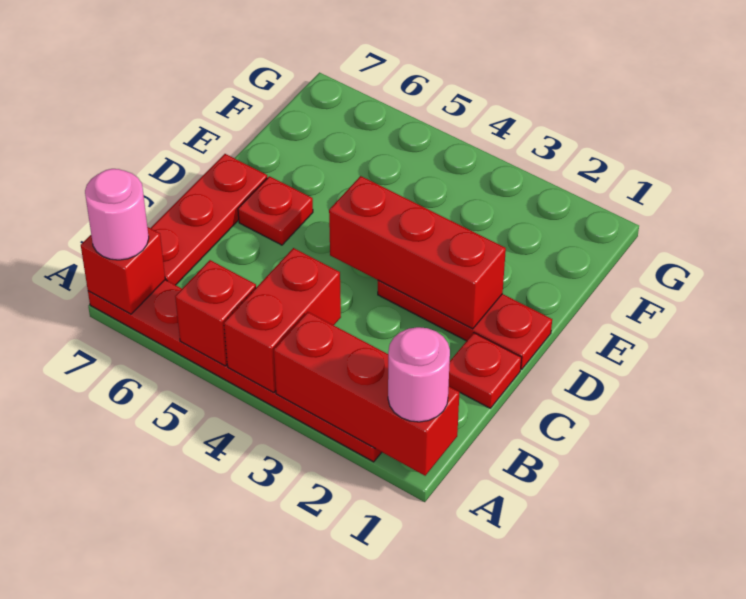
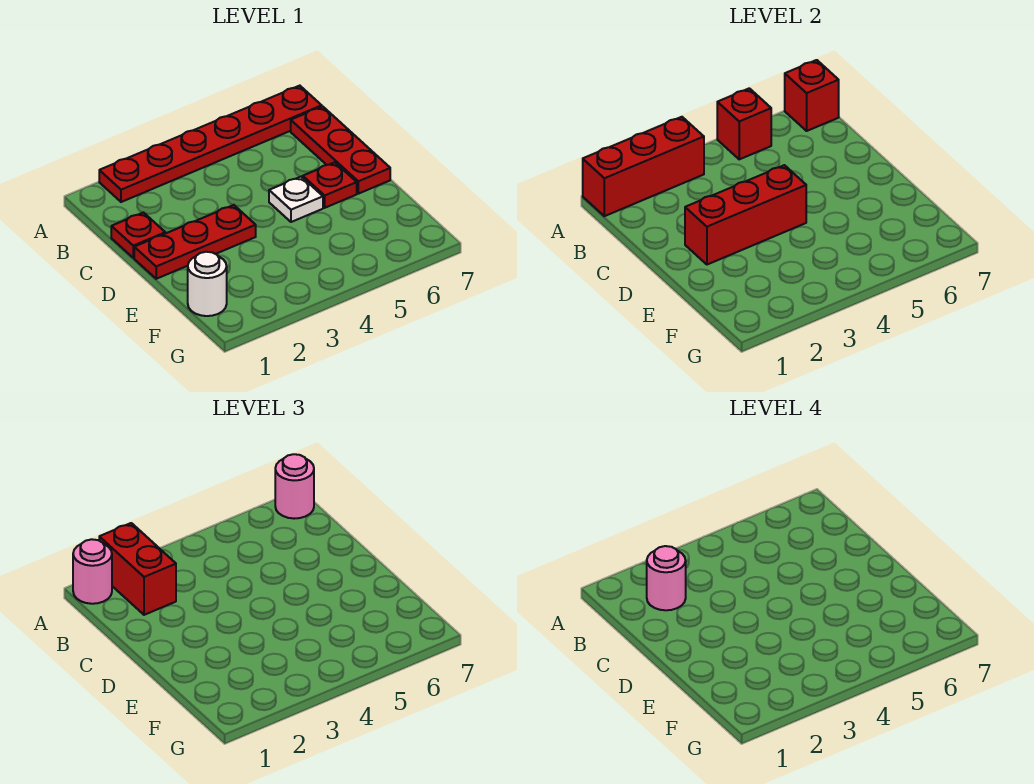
red 1x2 brick [224,248,341,393] -> red 1x2 brick moved to [99,523,176,615]
none -> pink 1x1 round brick [647,546,686,610]
none -> white 1x1 plate [269,177,323,222]
none -> white 1x1 round brick [188,252,227,316]

